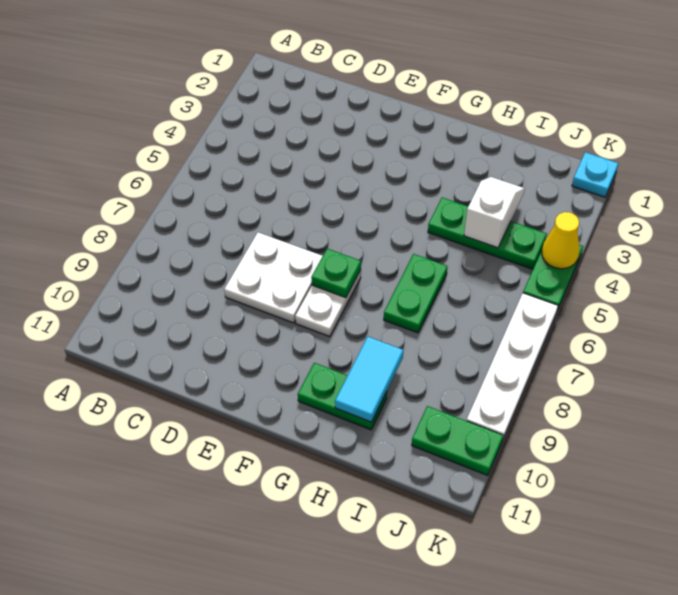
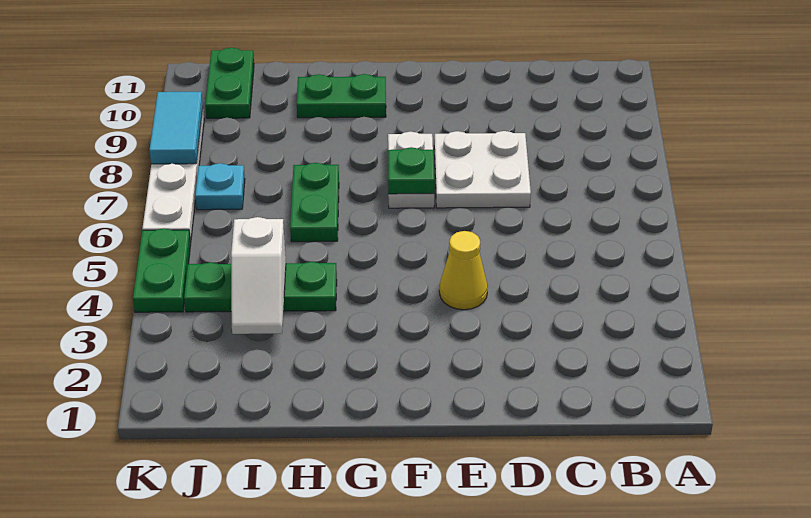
cyan 1x2 tile [335,337,403,422] -> cyan 1x2 tile moved to [149,92,203,164]
green 1x2 plate [412,406,503,475] -> green 1x2 plate turned to [205,48,254,118]
cyan 1x1 plate [572,152,618,197] -> cyan 1x1 plate moved to [195,163,245,210]
yellow 1x1 cone [542,212,580,269] -> yellow 1x1 cone moved to [439,231,488,310]

